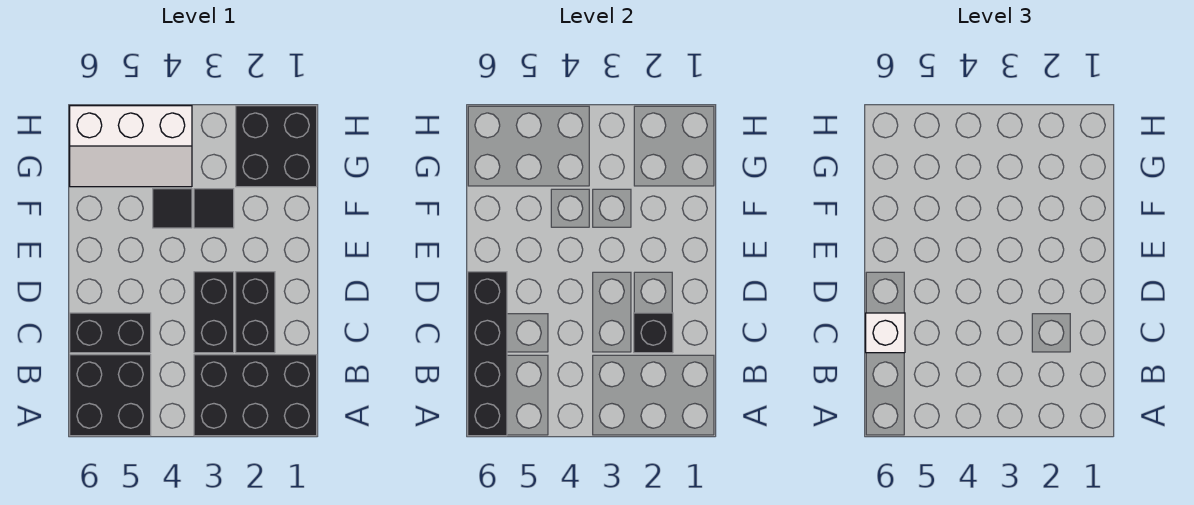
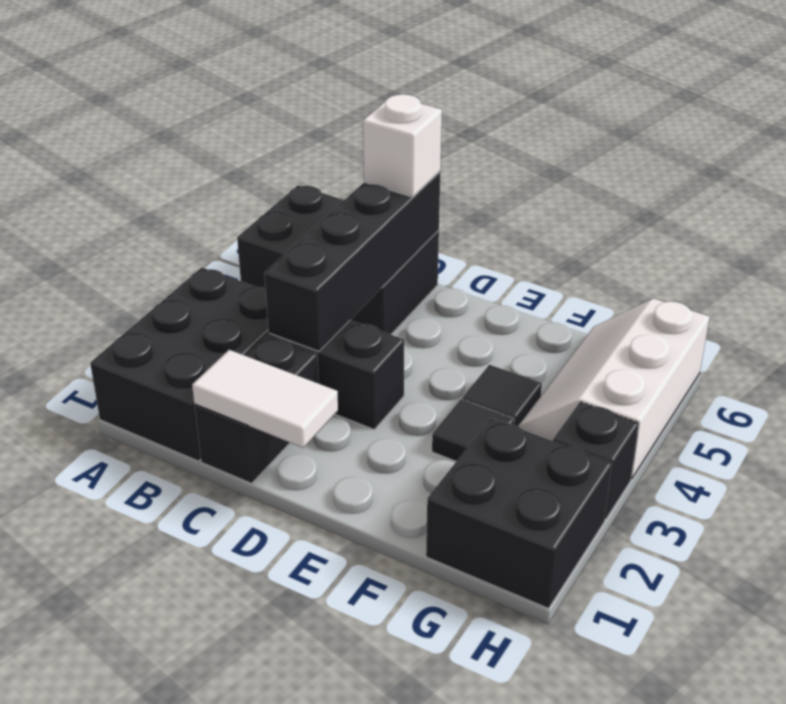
black 1x4 brick [468,272,507,436] -> black 1x4 brick turned to [264,172,440,351]
none -> white 1x2 tile [192,350,338,448]
black 1x2 brick [236,272,275,353] -> black 1x2 brick turned to [194,335,319,483]
black 1x1 brick [634,313,673,353] -> black 1x1 brick moved to [553,402,639,519]

